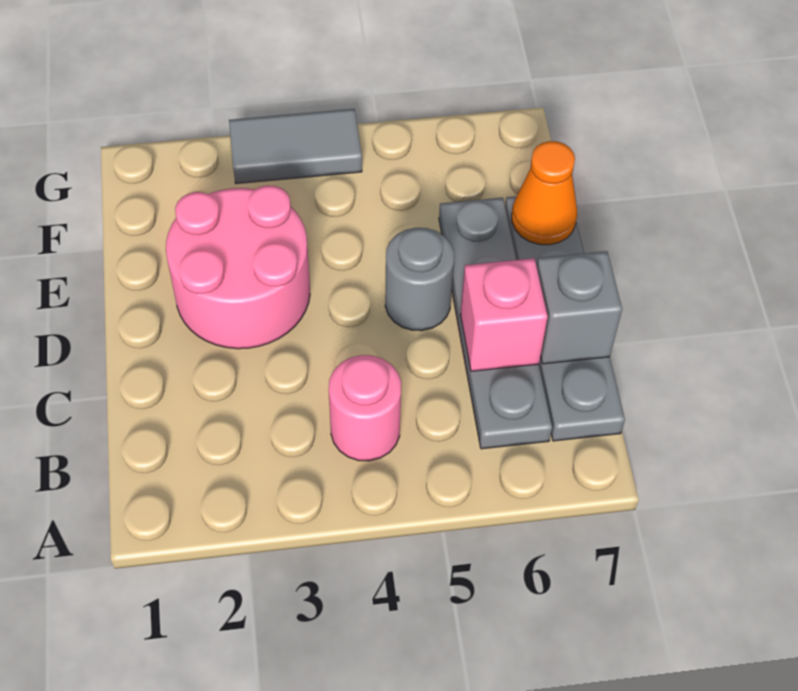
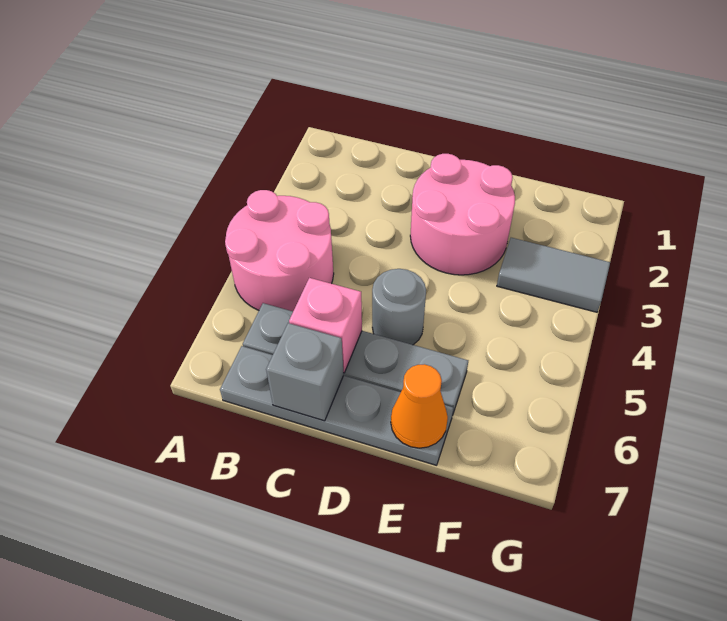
pink 1x1 round brick [329,355,401,461] -> pink 2x2 round brick [225,190,334,311]
grey 1x2 tile [229,109,362,184] -> grey 1x2 tile turned to [497,238,610,312]

